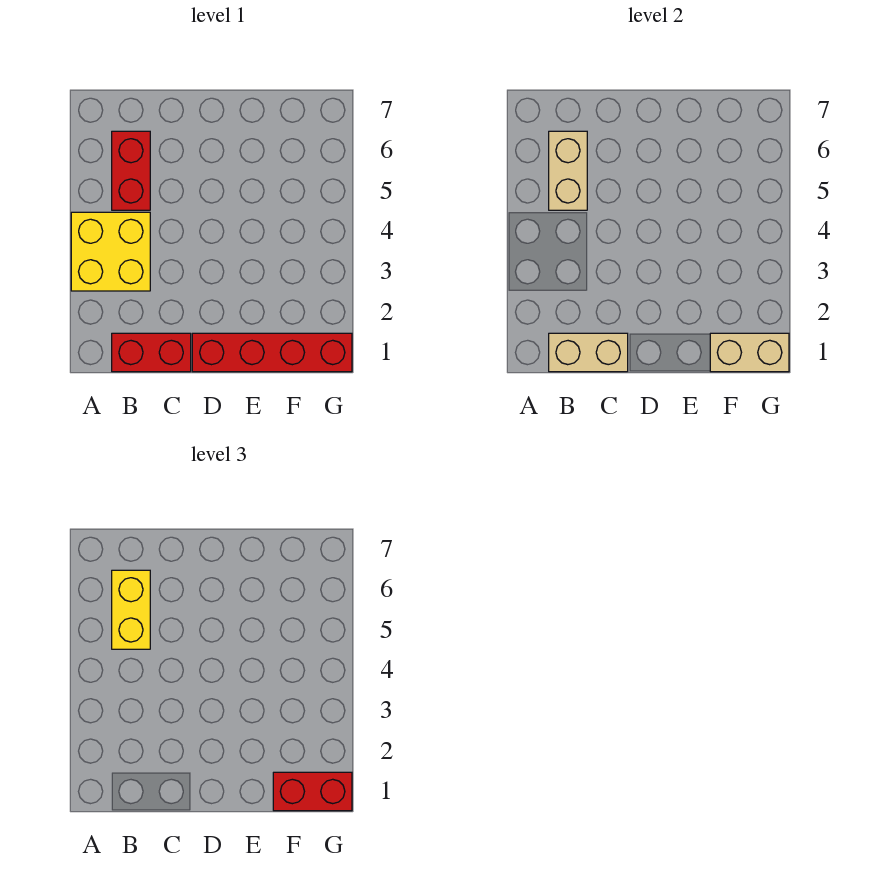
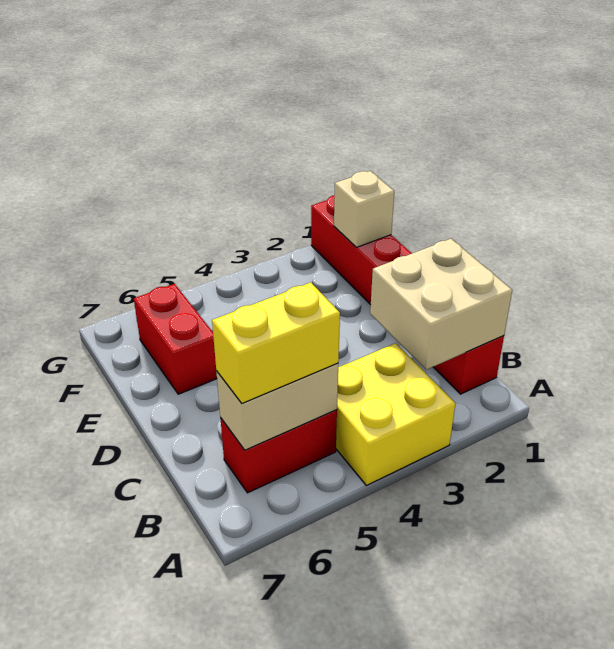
tan 1x2 brick [549,333,628,372] -> tan 2x2 brick [370,239,512,370]
tan 1x2 brick [710,333,789,372] -> tan 1x1 brick [334,171,394,247]
red 1x2 brick [273,772,352,811] -> red 1x2 brick moved to [134,284,217,394]

